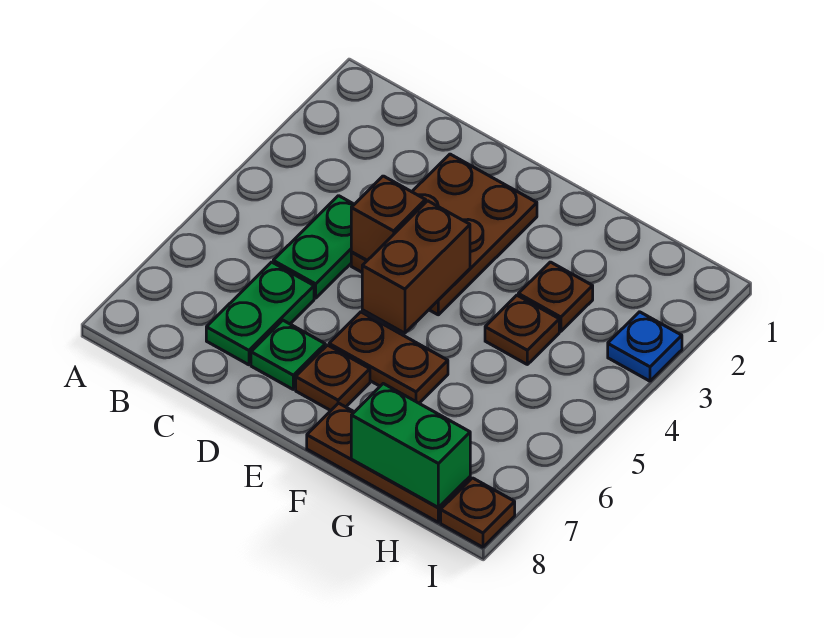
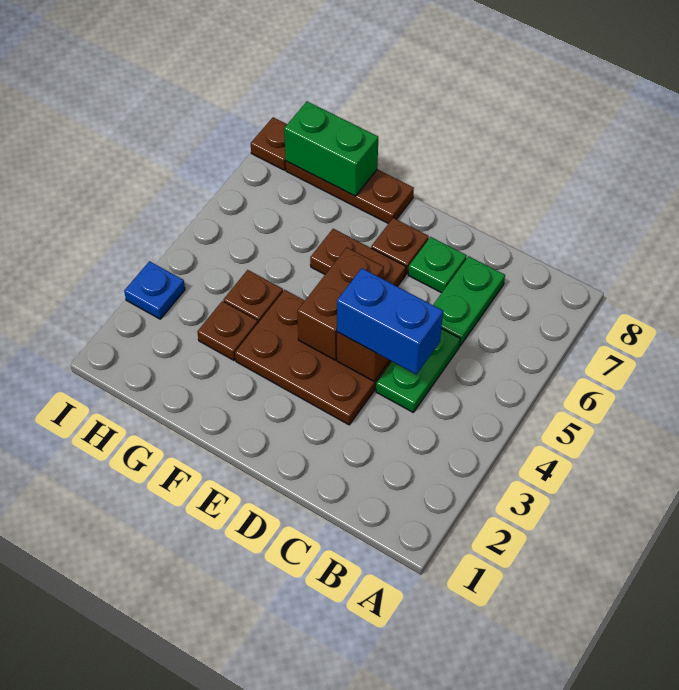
none -> blue 1x2 brick [337,268,443,374]
brown 2x3 plate [351,154,537,315] -> brown 2x3 plate turned to [235,290,392,425]

